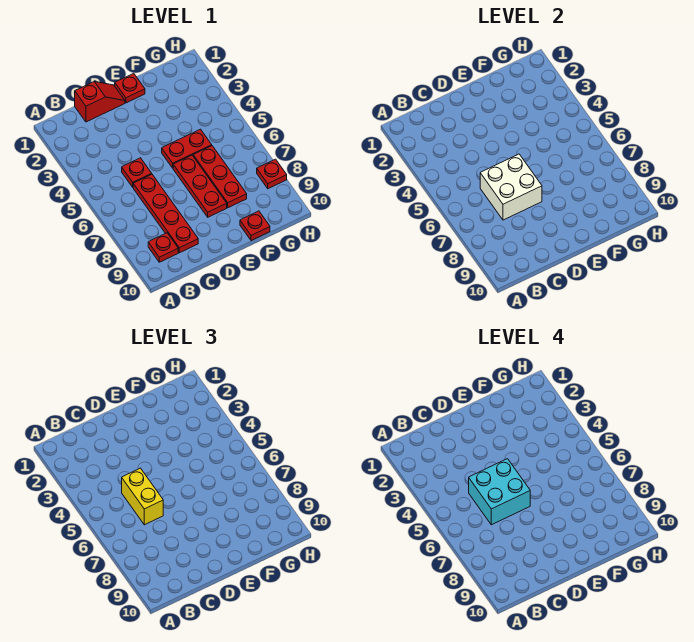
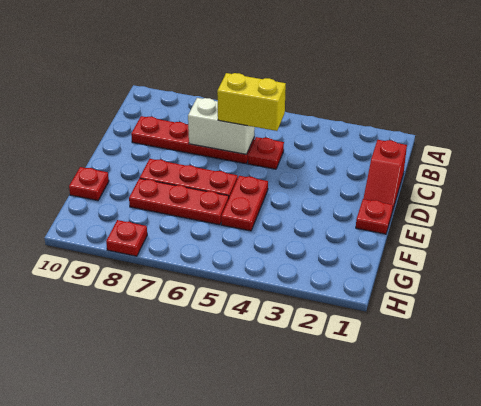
red 1x1 plate [148,233,178,262] -> none
cyan 2x2 brick [469,459,530,525] -> none
white 2x2 brick [480,154,542,220] -> white 1x2 brick [188,98,255,154]

